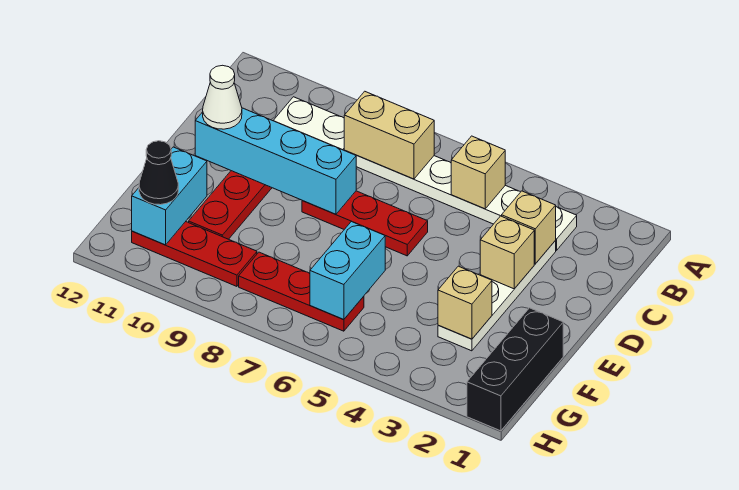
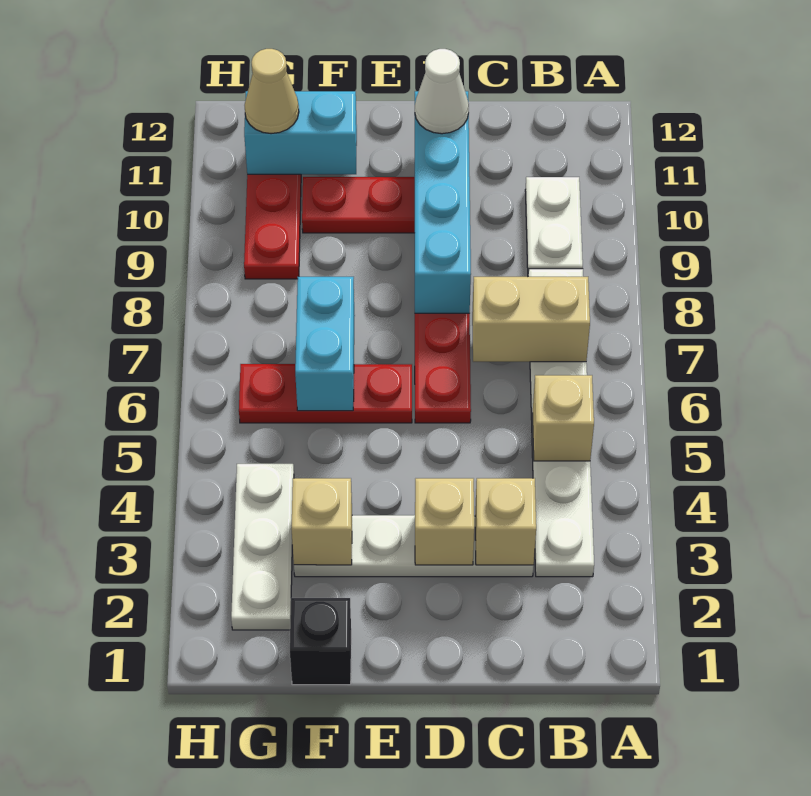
tan 1x2 brick [344,91,434,179] -> tan 1x2 brick turned to [472,277,590,362]
black 1x3 brick [467,308,563,431] -> black 1x1 brick [290,598,351,685]
cyan 1x2 brick [310,222,385,320] -> cyan 1x2 brick turned to [295,277,355,411]
none -> white 1x3 plate [231,464,294,630]
red 1x3 plate [239,252,364,331] -> red 1x3 plate turned to [239,364,412,423]
black 1x1 cone [139,141,178,205] -> tan 1x1 cone [245,49,299,134]

